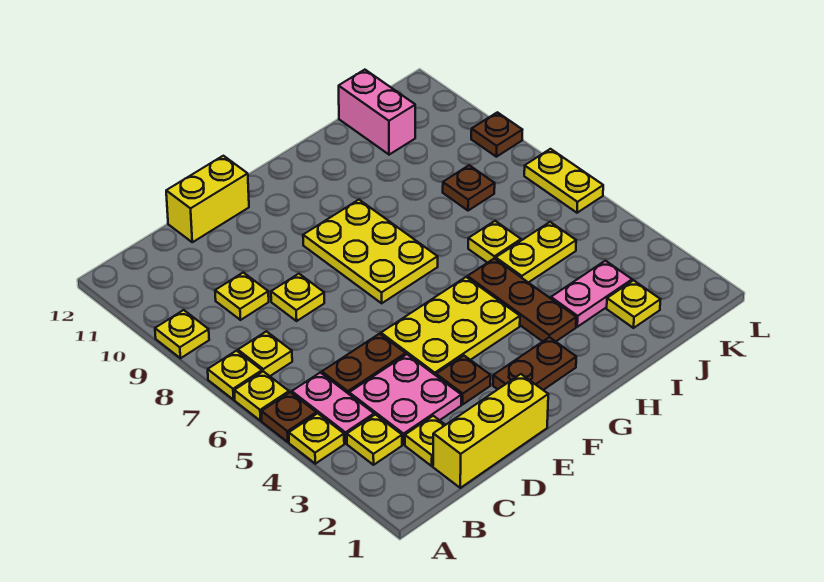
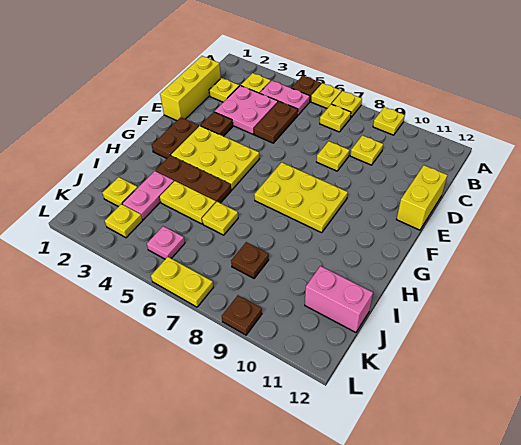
yellow 1x1 plate [289,413,344,464] -> yellow 1x1 plate moved to [105,204,143,238]
yellow 2x3 plate [381,277,520,375] -> yellow 2x3 plate turned to [171,126,259,190]
yellow 1x2 plate [496,222,576,283] -> yellow 1x2 plate turned to [160,181,216,224]
none -> pink 1x1 plate [147,226,185,259]

